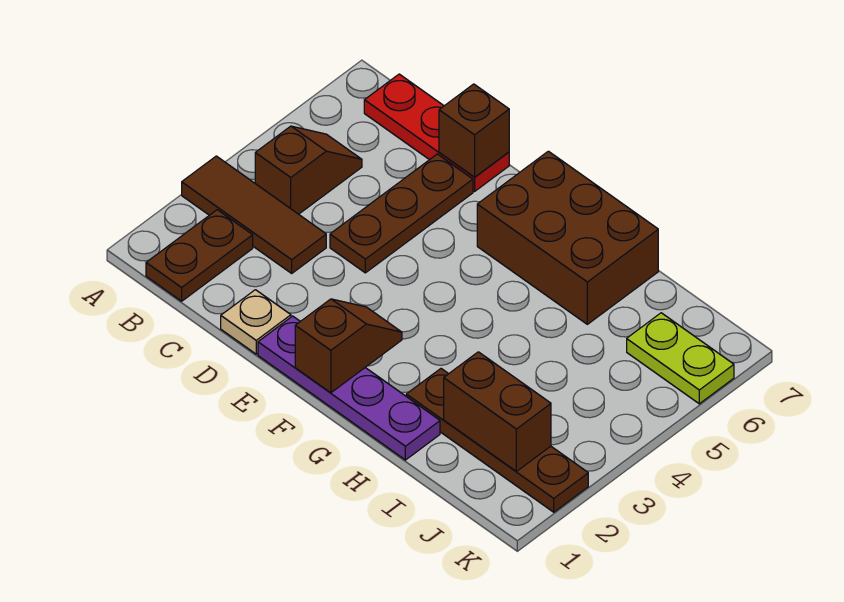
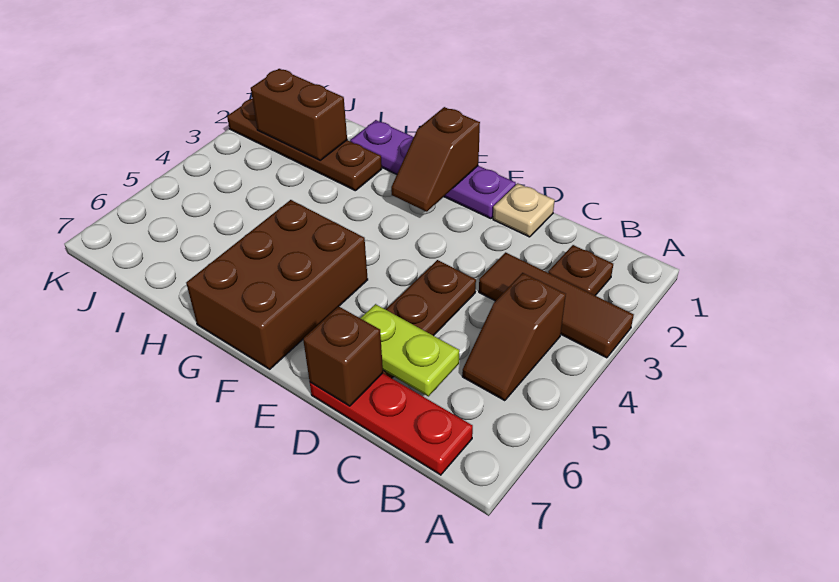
brown 1x2 plate [146,210,253,301] -> brown 1x1 plate [548,245,613,296]
brown 2x3 brick [477,151,658,324] -> brown 2x3 brick turned to [186,200,368,369]
lime 1x2 plate [627,313,734,404] -> lime 1x2 plate moved to [360,304,459,396]

